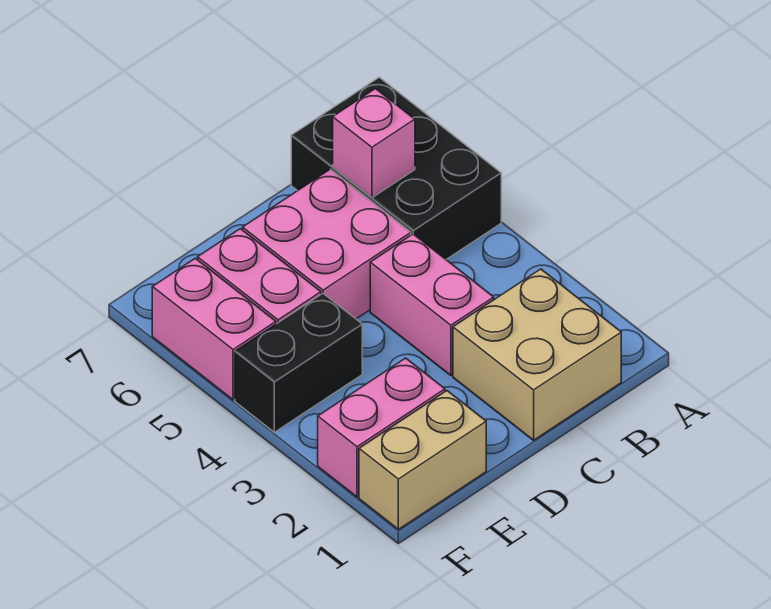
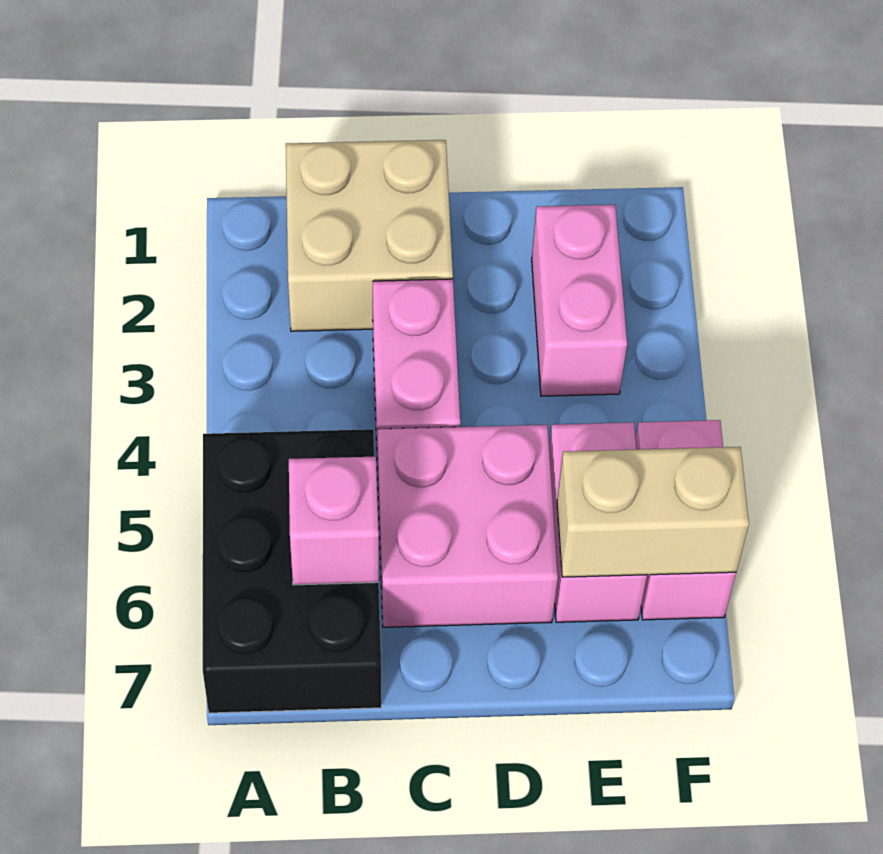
tan 1x2 brick [359,391,486,529] -> tan 1x2 brick moved to [557,447,749,577]
pink 1x2 brick [318,358,445,497] -> pink 1x2 brick turned to [532,205,627,396]
black 1x2 brick [235,294,362,432] -> none

